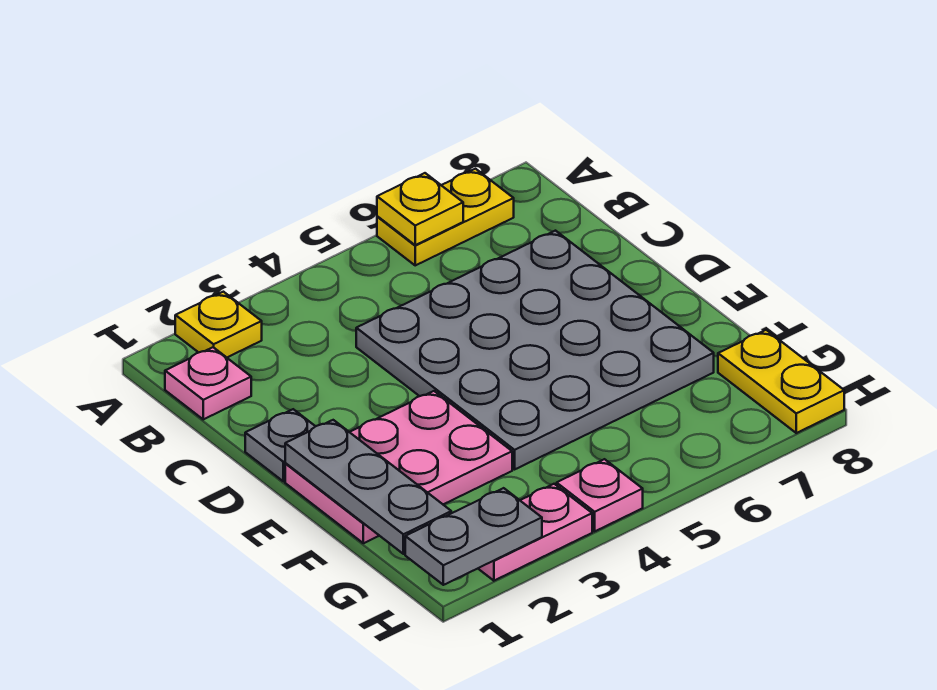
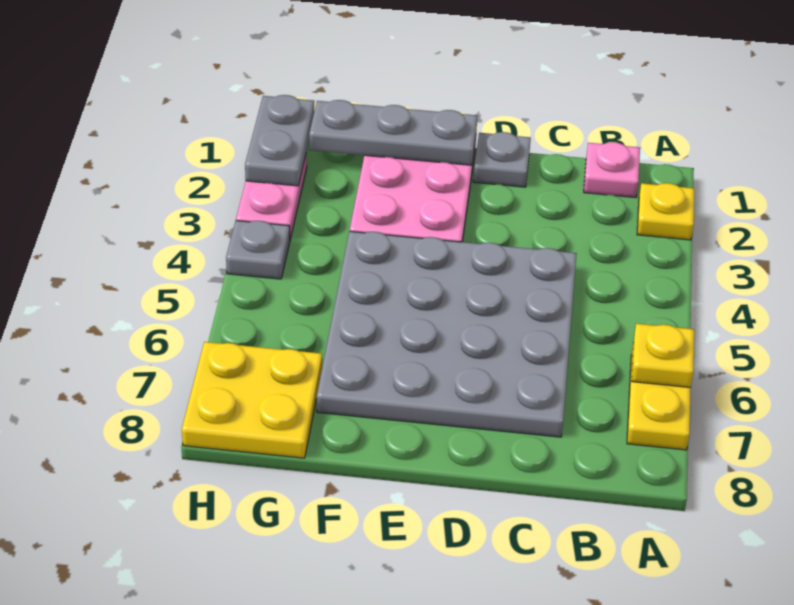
yellow 1x2 plate [718,330,844,433] -> yellow 2x2 plate [182,342,322,458]
pink 1x1 plate [557,459,643,531] -> grey 1x1 plate [226,221,290,279]

